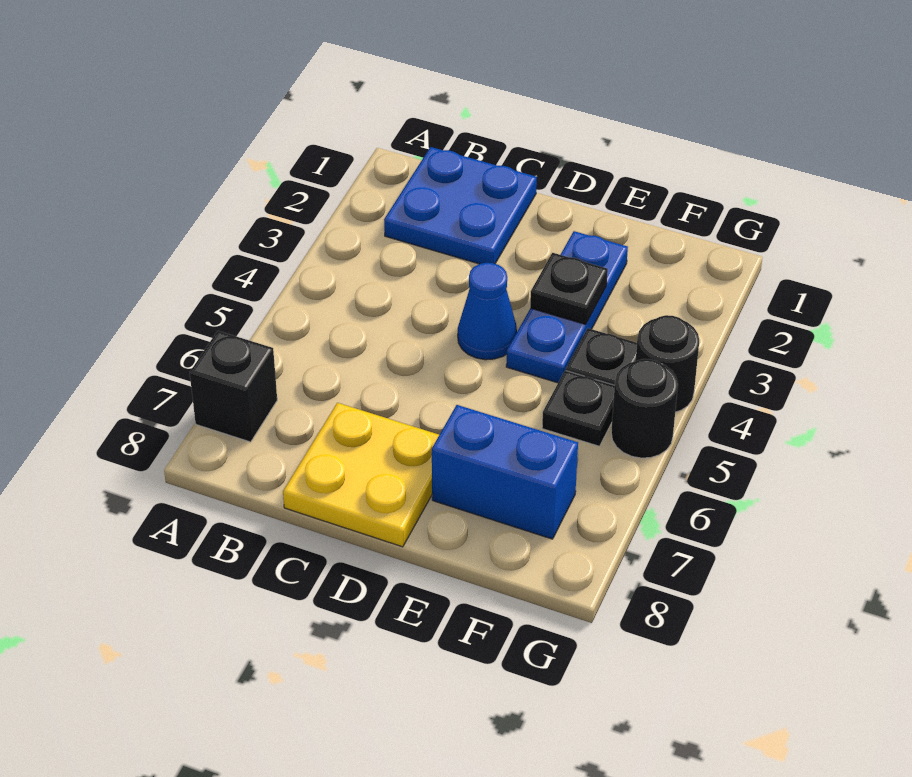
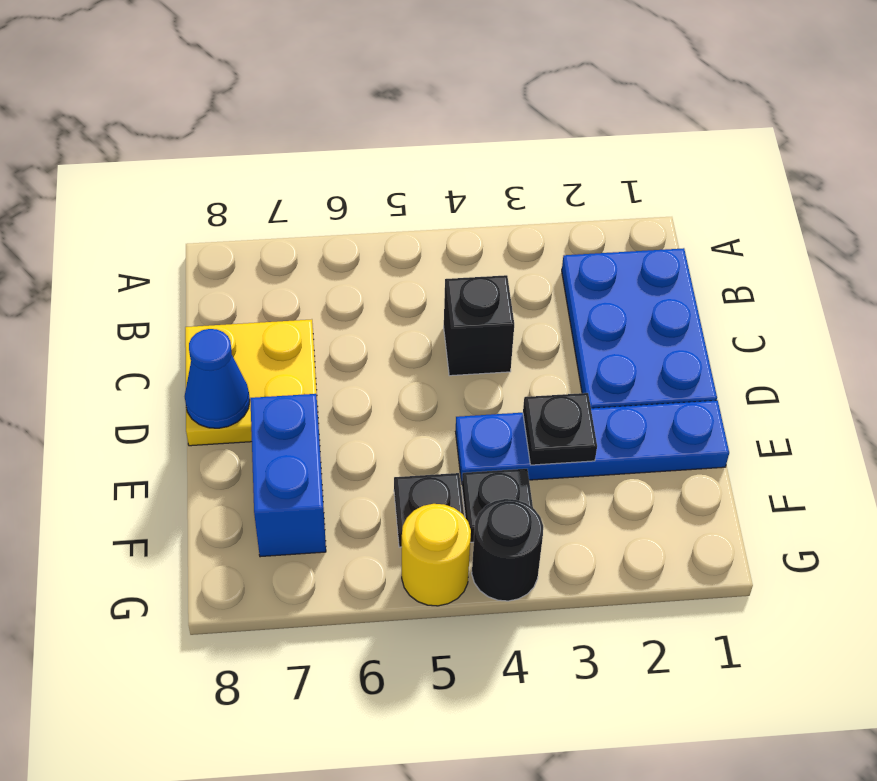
black 1x1 brick [190,331,277,442] -> black 1x1 brick moved to [444,275,514,376]
blue 2x2 plate [384,147,537,264] -> blue 2x3 plate [562,248,717,408]
blue 1x1 cone [458,263,517,360] -> blue 1x1 cone moved to [185,329,250,428]
blue 1x3 plate [506,231,628,383] -> blue 1x4 plate [456,400,729,484]
black 1x1 round brick [611,359,678,458] -> yellow 1x1 round brick [402,504,471,606]

